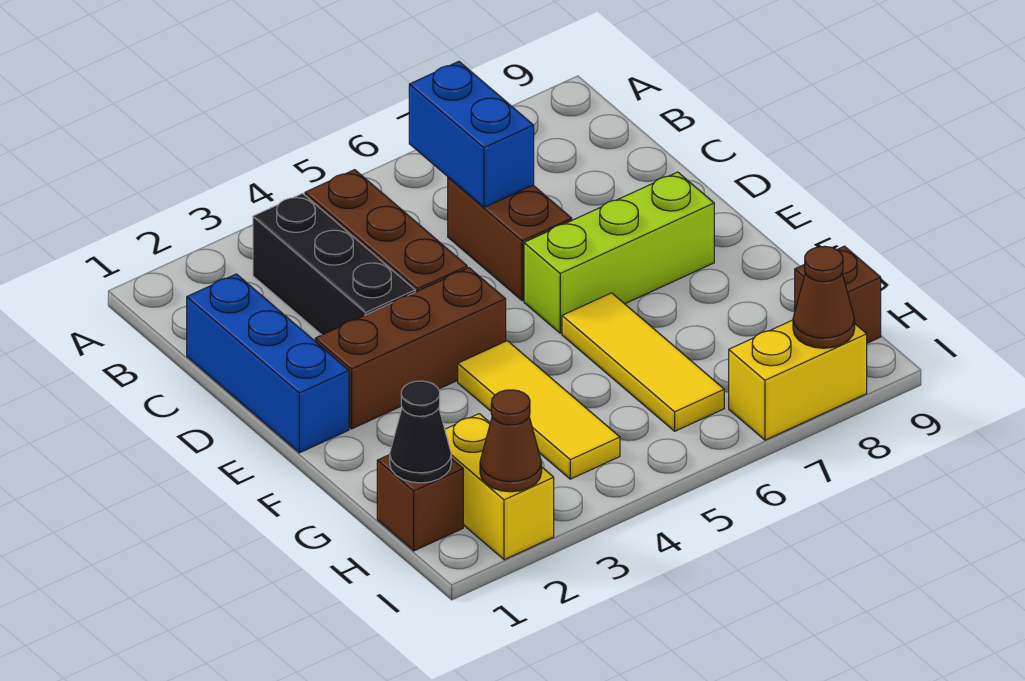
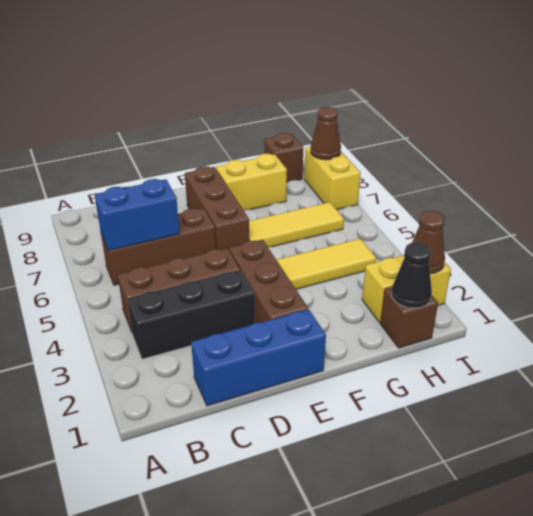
brown 1x2 brick [448,177,572,301] -> brown 1x3 brick [101,208,216,285]
lime 1x3 brick [524,172,714,333] -> brown 1x3 brick [185,166,249,250]
none -> yellow 1x2 brick [216,154,287,210]

